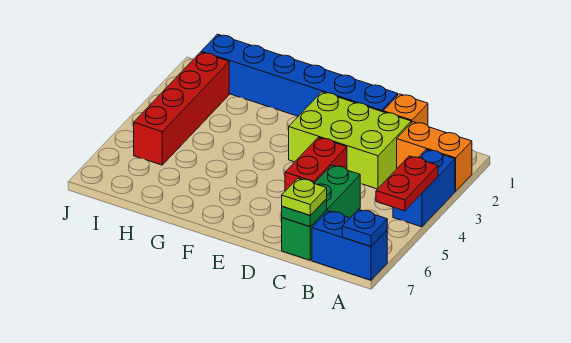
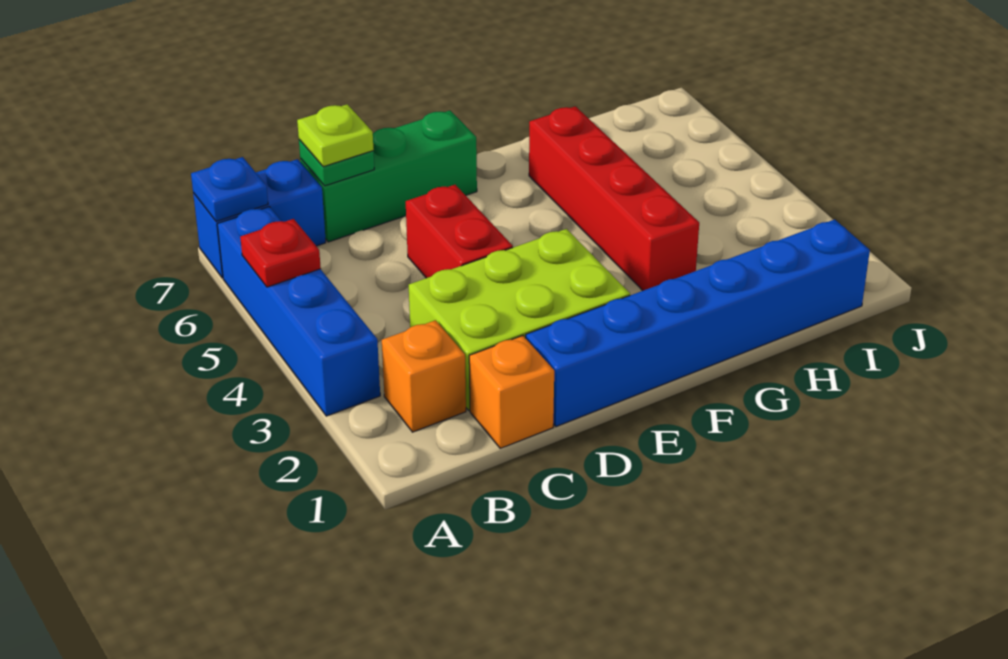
orange 1x2 brick [397,122,472,191] -> orange 1x1 brick [382,320,466,432]
blue 1x2 brick [393,150,455,227] -> blue 1x4 brick [217,207,380,416]
red 1x2 plate [376,156,438,211] -> red 1x1 plate [240,219,321,287]
green 1x3 brick [282,165,360,260] -> green 1x3 brick turned to [300,110,477,242]
red 1x4 brick [134,52,229,165] -> red 1x4 brick moved to [529,106,699,291]

